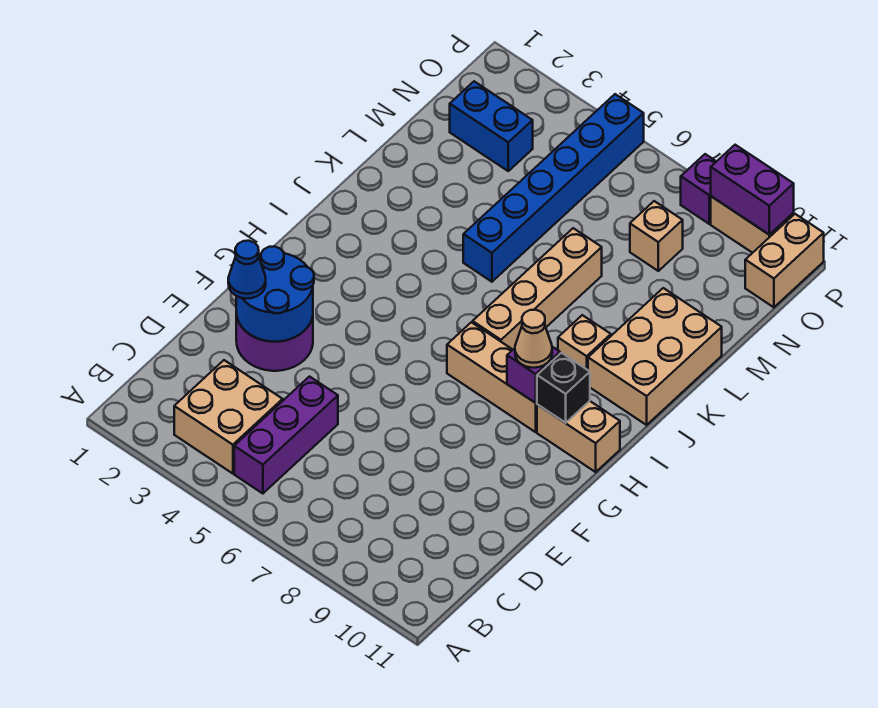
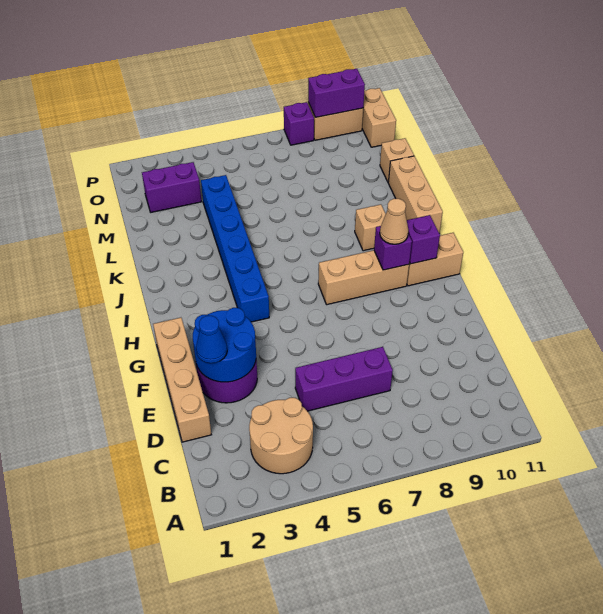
tan 2x2 brick [174,360,283,474] -> tan 2x2 round brick [249,398,313,474]
purple 1x3 brick [234,377,338,494] -> purple 1x3 brick turned to [295,347,393,411]
black 1x1 brick [537,353,590,423] -> purple 1x1 brick [407,215,440,264]
tan 1x4 brick [473,228,602,349] -> tan 1x4 brick moved to [153,318,211,442]
tan 2x3 brick [588,288,722,425] -> tan 1x3 brick [388,156,443,233]
blue 1x6 brick [463,94,644,282] -> blue 1x6 brick moved to [201,175,269,322]
blue 1x2 brick [450,81,533,171] -> purple 1x2 brick [142,162,202,212]
tan 1x1 brick [630,201,683,271] -> tan 1x1 brick moved to [380,138,414,182]

